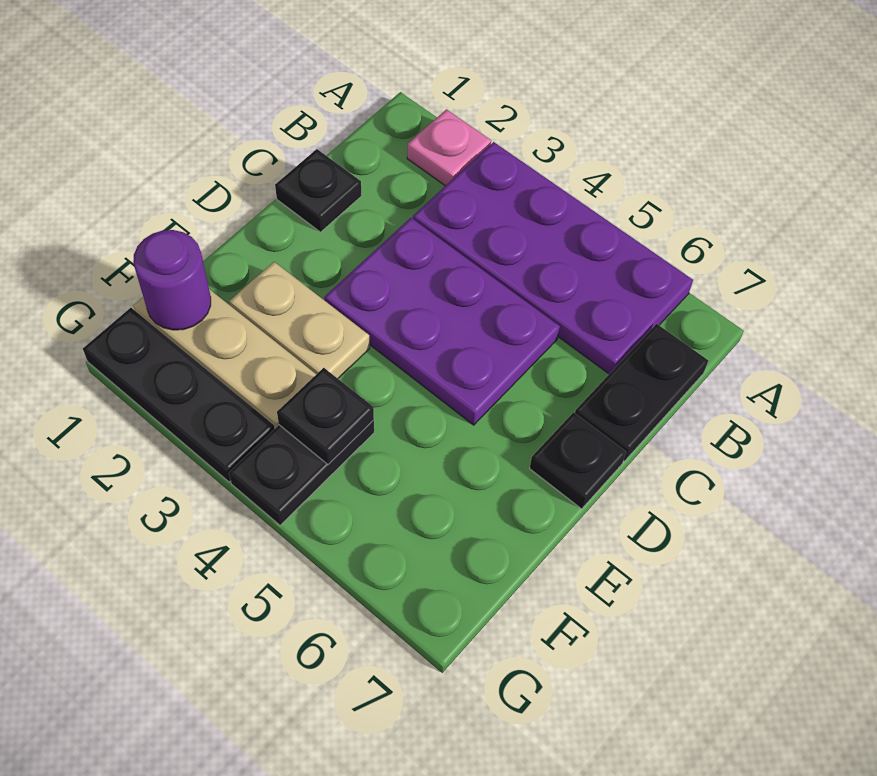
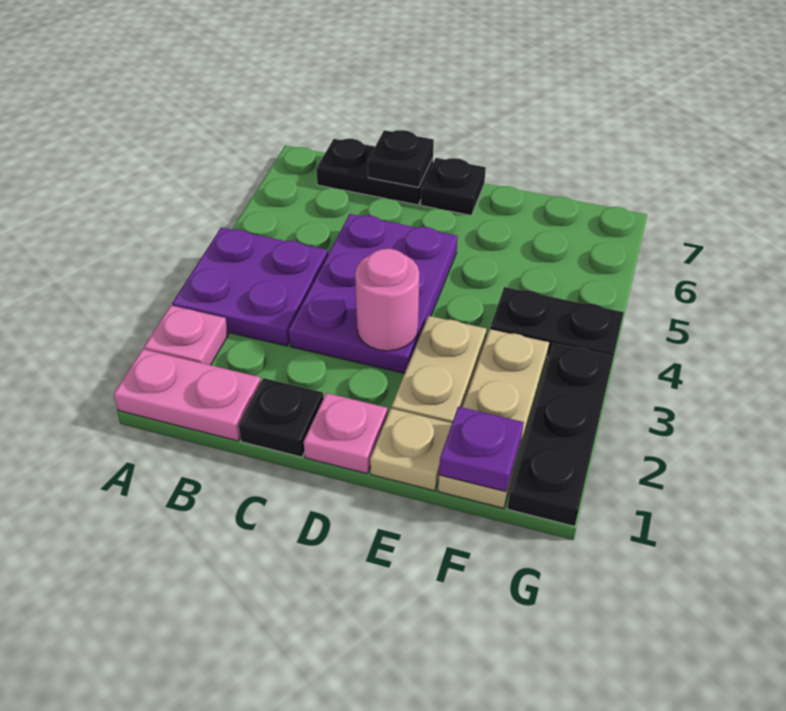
none -> pink 1x2 plate [114,349,261,441]
purple 2x4 plate [413,142,693,374] -> purple 2x2 plate [172,227,328,346]
none -> pink 1x1 plate [304,393,387,474]
none -> pink 1x1 round brick [355,249,419,351]
none -> tan 1x1 plate [370,409,452,491]
purple 1x1 round brick [133,230,211,330] -> purple 1x1 plate [439,407,524,492]
black 1x1 plate [277,368,374,464] -> black 1x1 plate moved to [368,130,434,187]

